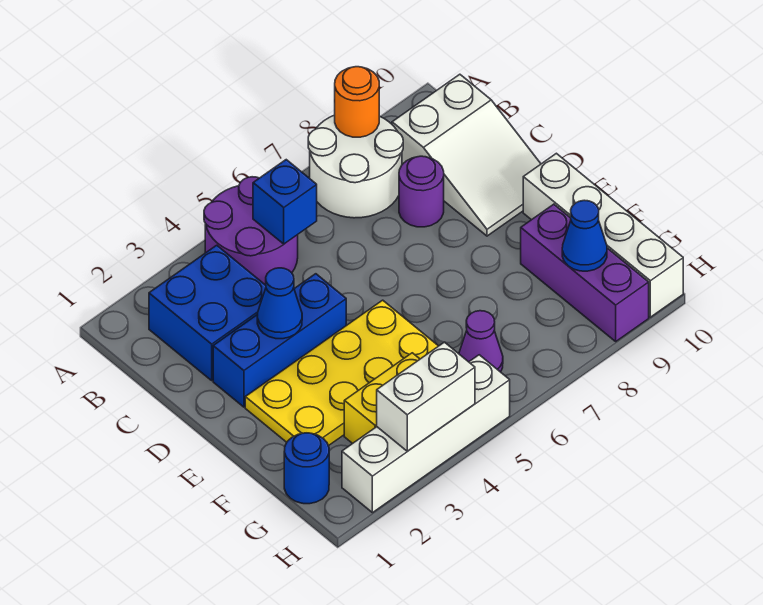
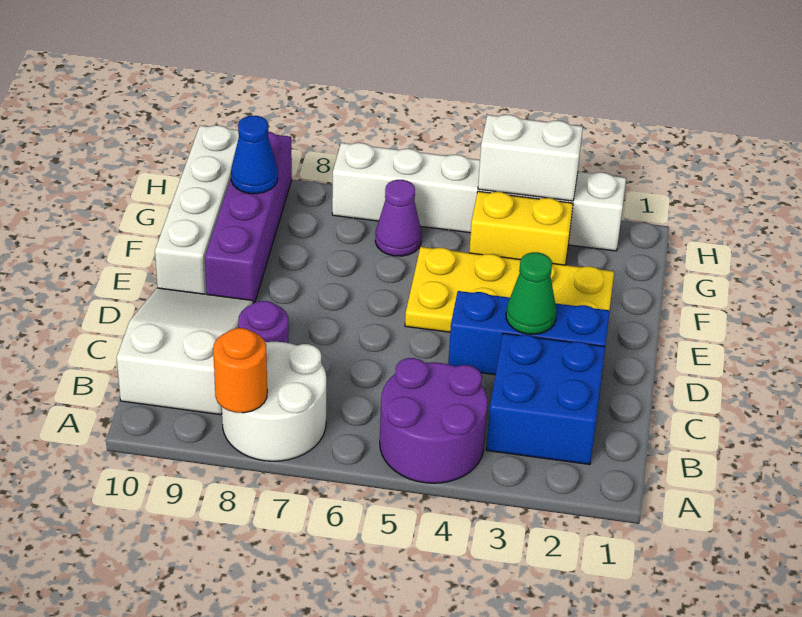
blue 1x1 brick [253,160,317,244] -> none
blue 1x1 cone [257,268,302,339] -> green 1x1 cone [506,252,556,334]
purple 1x3 brick [521,204,649,341] -> purple 1x4 brick [205,132,292,303]
blue 1x1 round brick [284,433,329,504] -> none
white 1x4 brick [342,355,510,513] -> white 1x6 brick [332,143,626,251]

